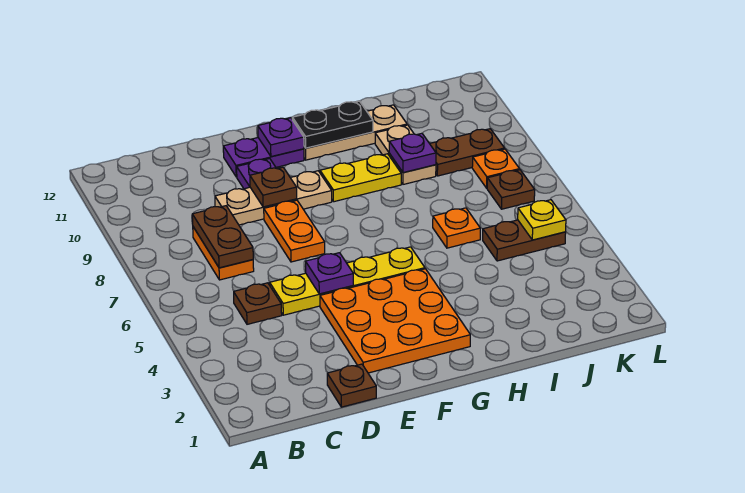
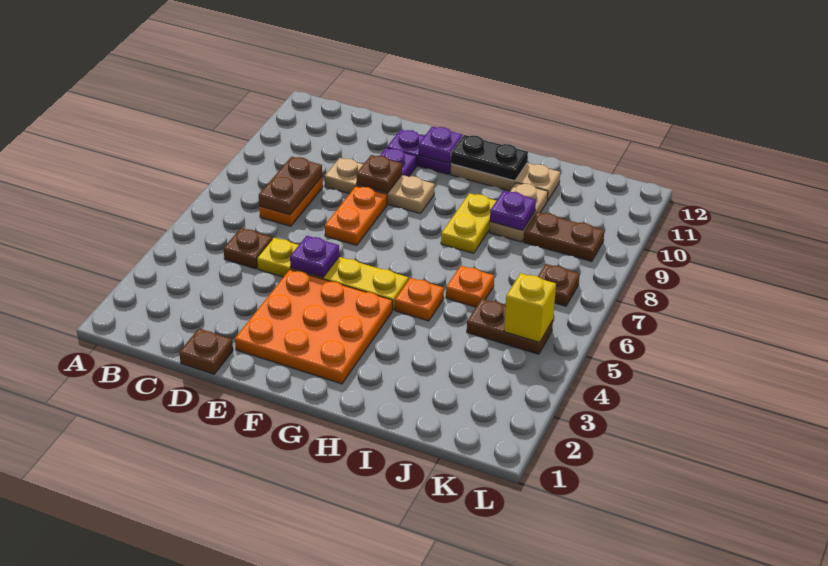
yellow 1x2 plate [320,154,401,202] -> yellow 1x2 plate turned to [441,193,496,253]
yellow 1x1 plate [518,200,566,240] -> yellow 1x1 brick [504,273,556,342]
orange 1x1 plate [472,149,519,188] -> orange 1x1 plate moved to [395,278,444,321]

